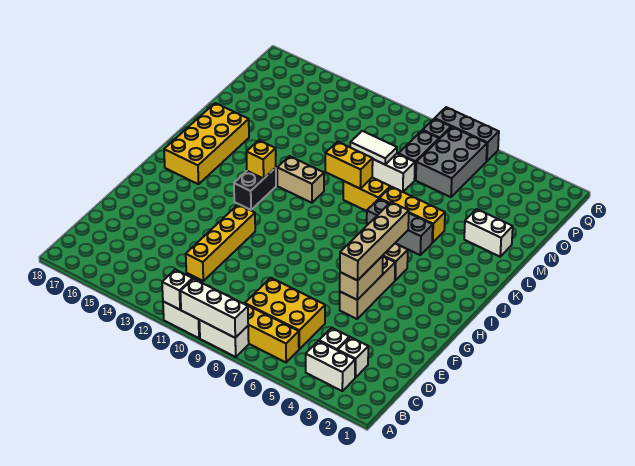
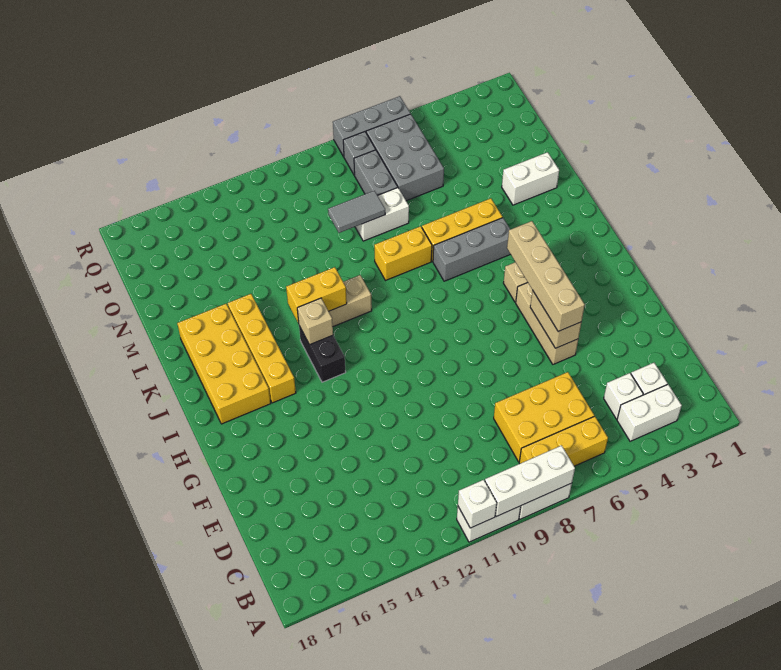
yellow 1x4 brick [186,205,255,281] -> yellow 1x4 brick moved to [228,294,296,403]
yellow 1x1 brick [246,140,276,179] -> tan 1x1 brick [297,298,333,345]
yellow 1x2 brick [325,142,373,189] -> yellow 1x2 brick moved to [286,267,347,323]
white 1x2 tile [350,131,397,164] -> grey 1x2 tile [328,191,385,233]

